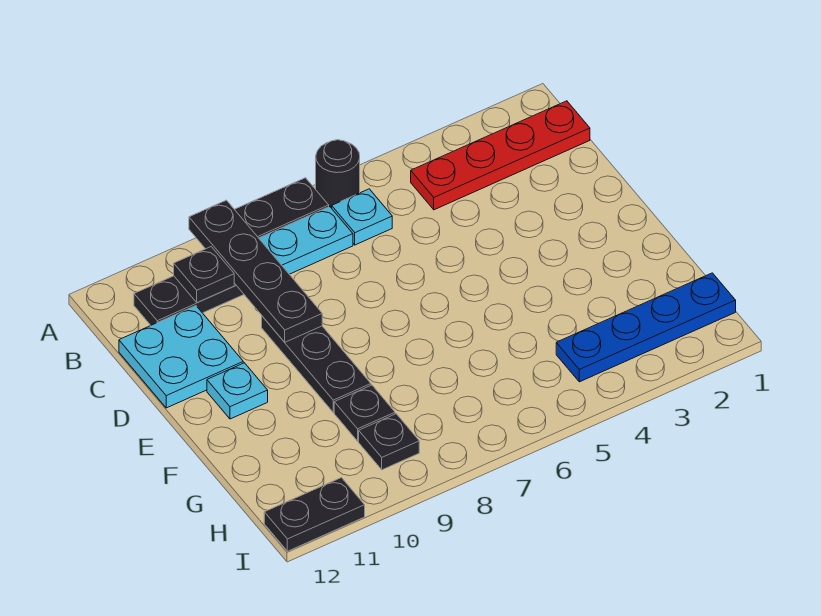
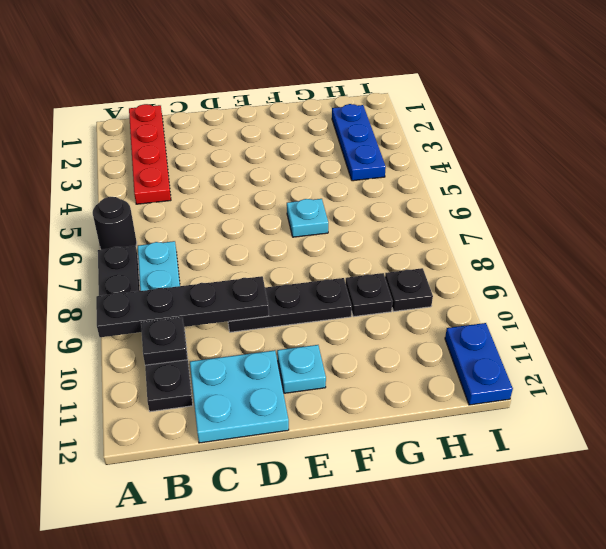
cyan 1x1 plate [332,189,392,245] -> cyan 1x1 plate moved to [287,199,328,237]
blue 1x4 plate [556,273,736,382] -> blue 1x3 plate [332,104,386,181]
black 1x2 plate [264,478,365,551] -> blue 1x2 plate [445,323,513,405]

